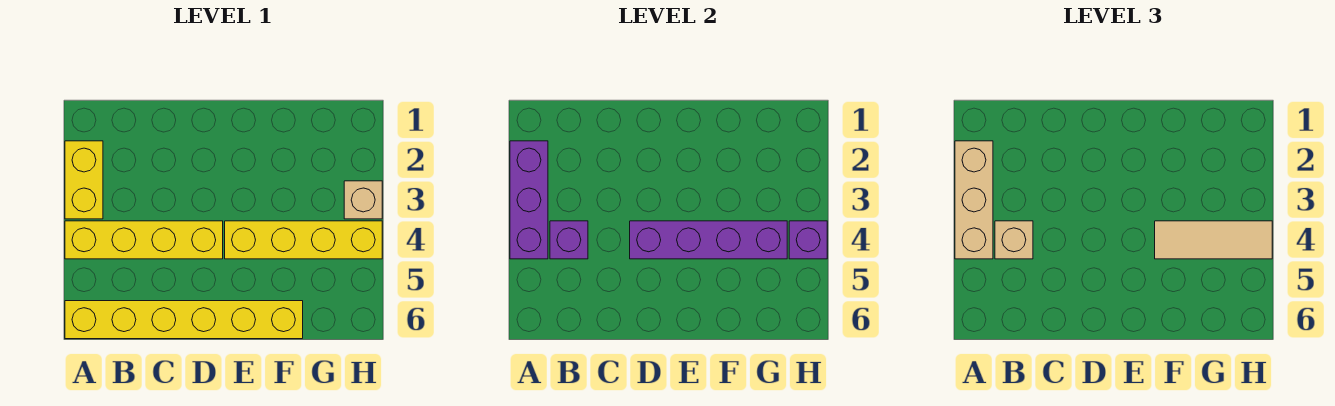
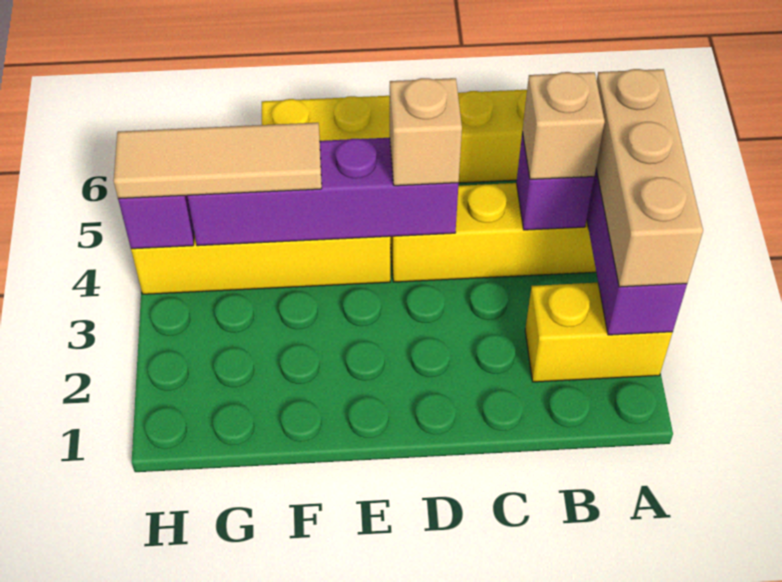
yellow 1x2 brick [65,141,103,219] -> yellow 1x2 brick turned to [525,283,673,382]
tan 1x1 brick [344,181,382,219] -> tan 1x1 brick moved to [390,78,462,186]

